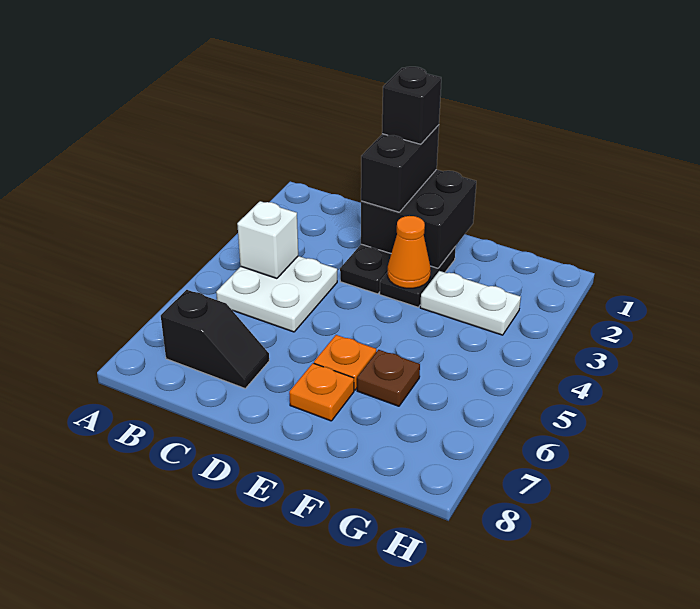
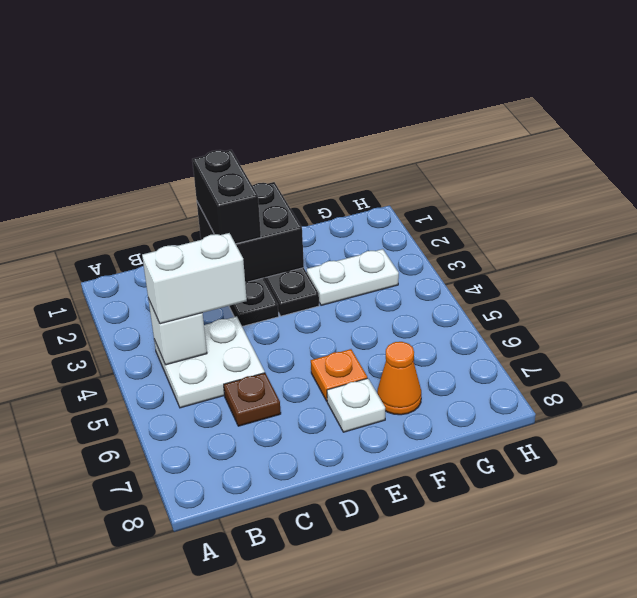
none -> white 1x2 brick [142,233,247,324]
black 1x2 slope [161,290,269,388] -> none
black 1x1 brick [382,67,441,144] -> none
orange 1x1 cone [388,216,430,288] -> orange 1x1 cone moved to [377,342,421,415]
orange 1x1 plate [289,363,354,421] -> white 1x1 plate [327,378,385,432]
brown 1x1 plate [357,350,420,406] -> brown 1x1 plate moved to [224,373,281,426]

